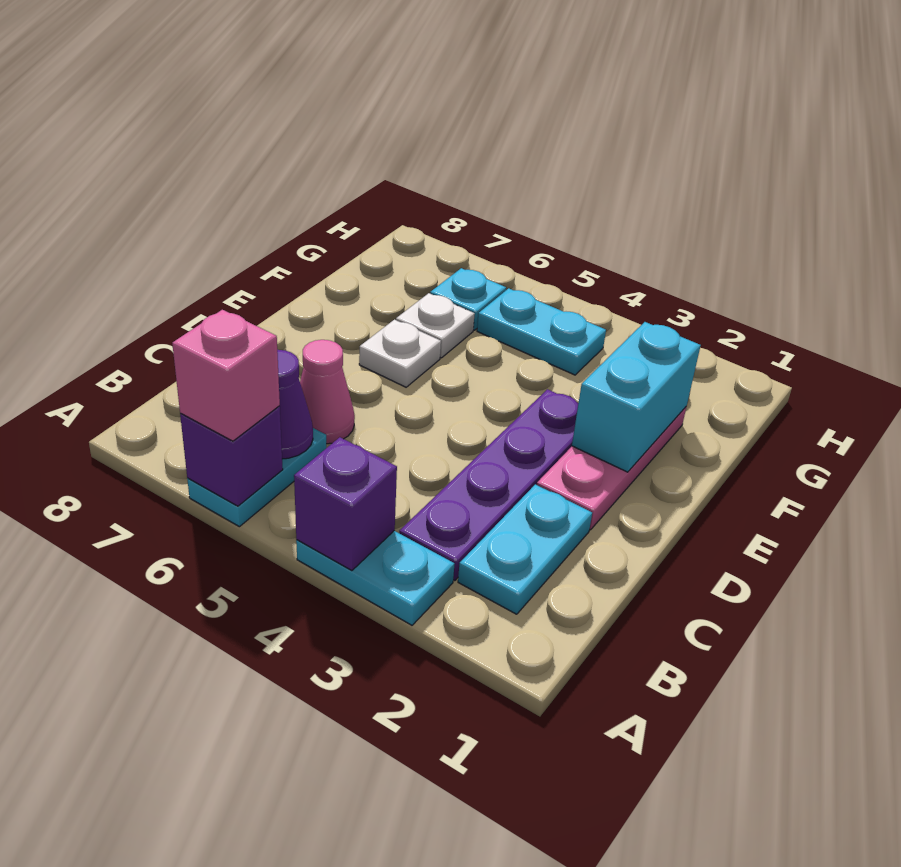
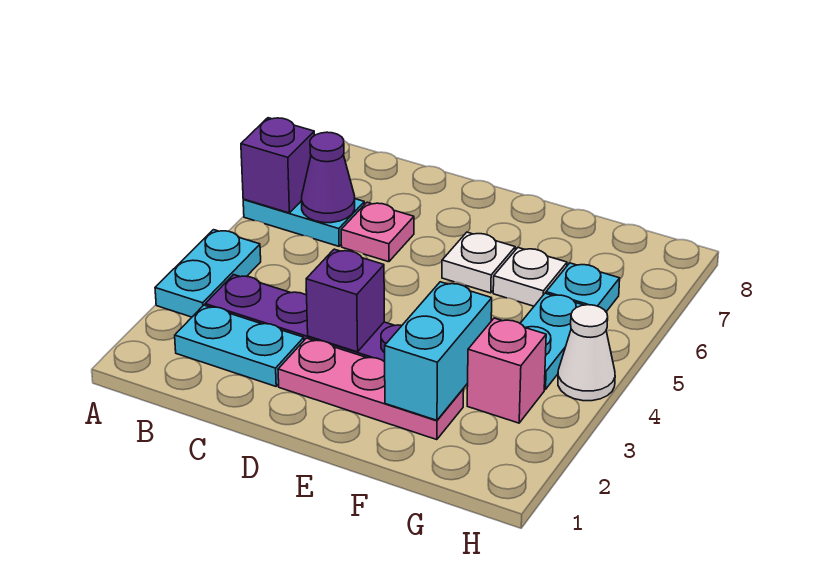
purple 1x1 brick [294,437,397,571] -> purple 1x1 brick moved to [306,249,384,352]
pink 1x1 brick [172,310,280,441] -> pink 1x1 brick moved to [467,318,546,423]
pink 1x1 cone [300,340,355,444] -> pink 1x1 plate [341,202,414,262]
cyan 1x2 brick [572,322,701,472] -> cyan 1x2 brick turned to [385,282,492,420]
none -> white 1x1 cone [558,305,615,401]

